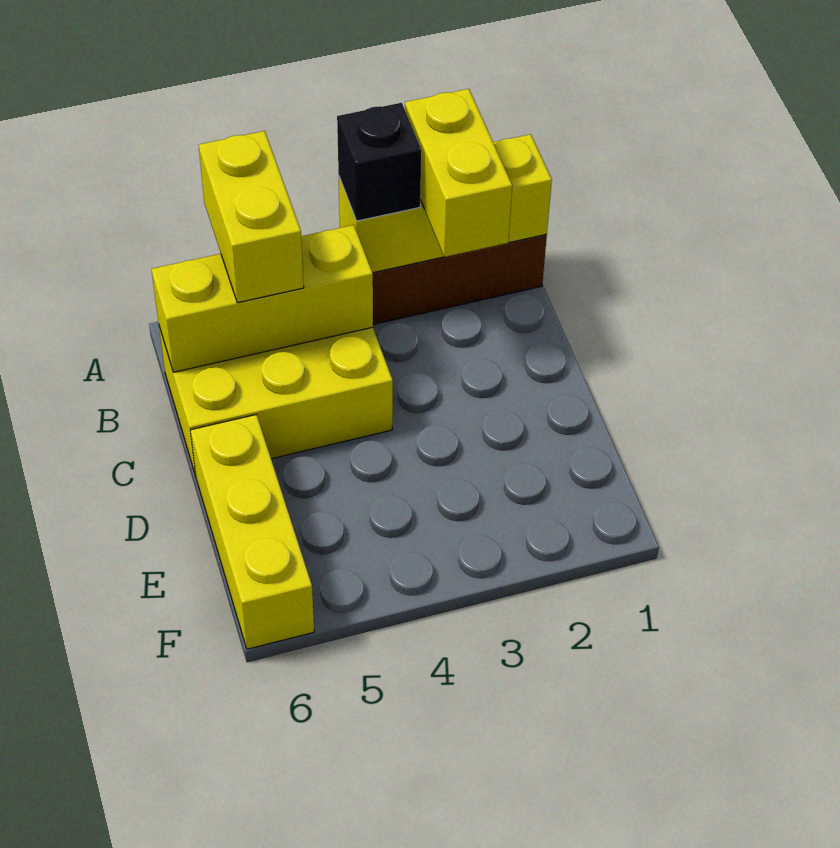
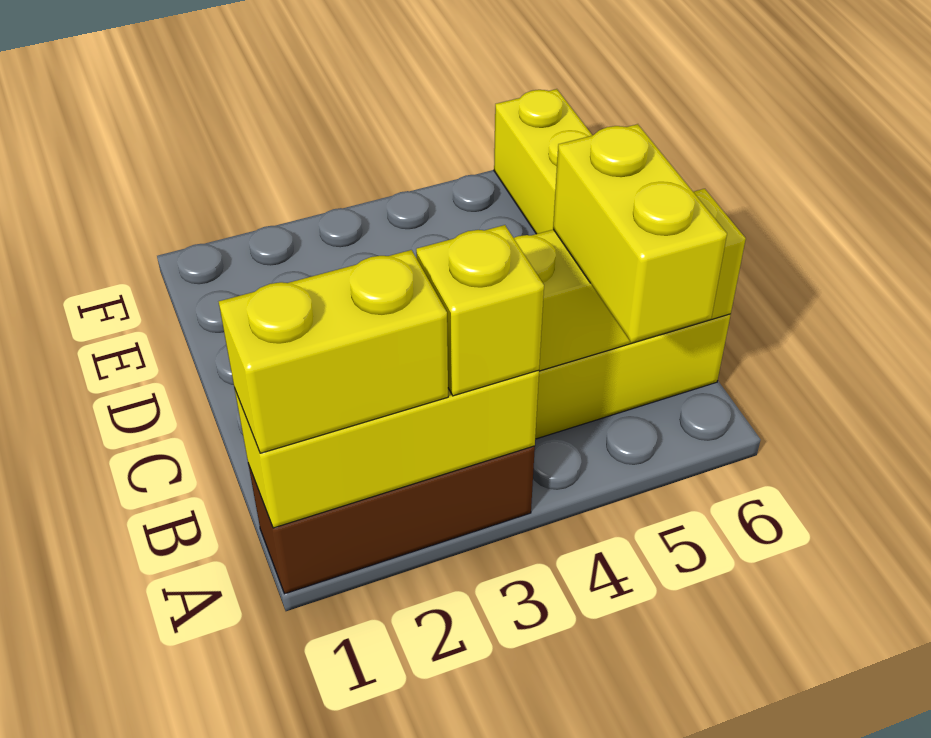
yellow 1x2 brick [405,89,512,257] -> yellow 1x2 brick turned to [219,250,448,453]
black 1x1 brick [337,103,421,221] -> yellow 1x1 brick [416,225,544,396]

